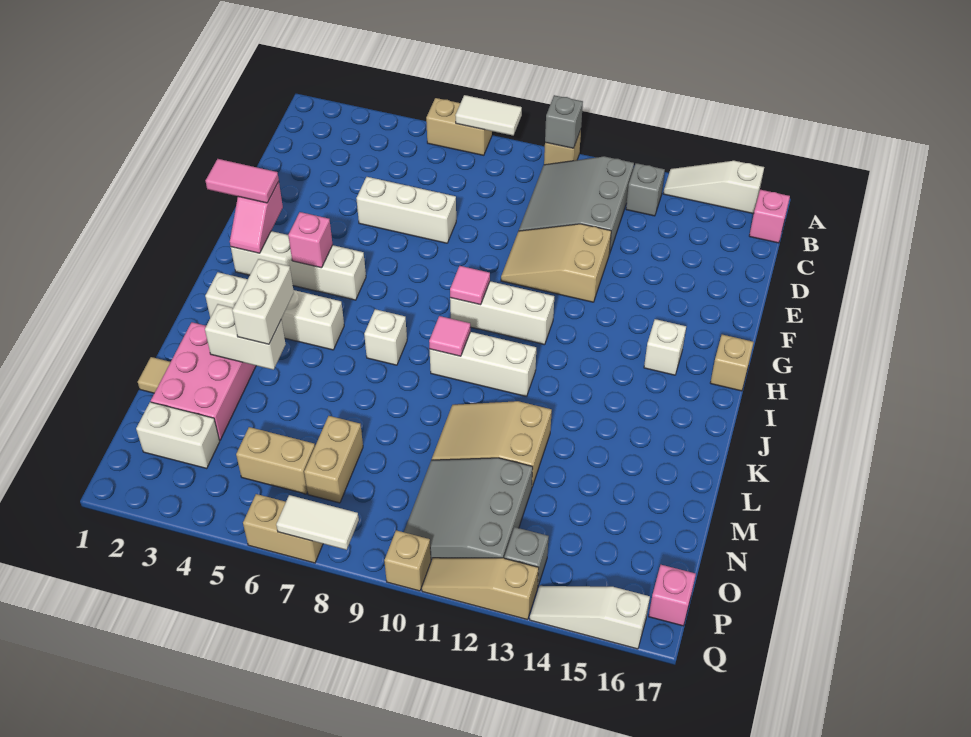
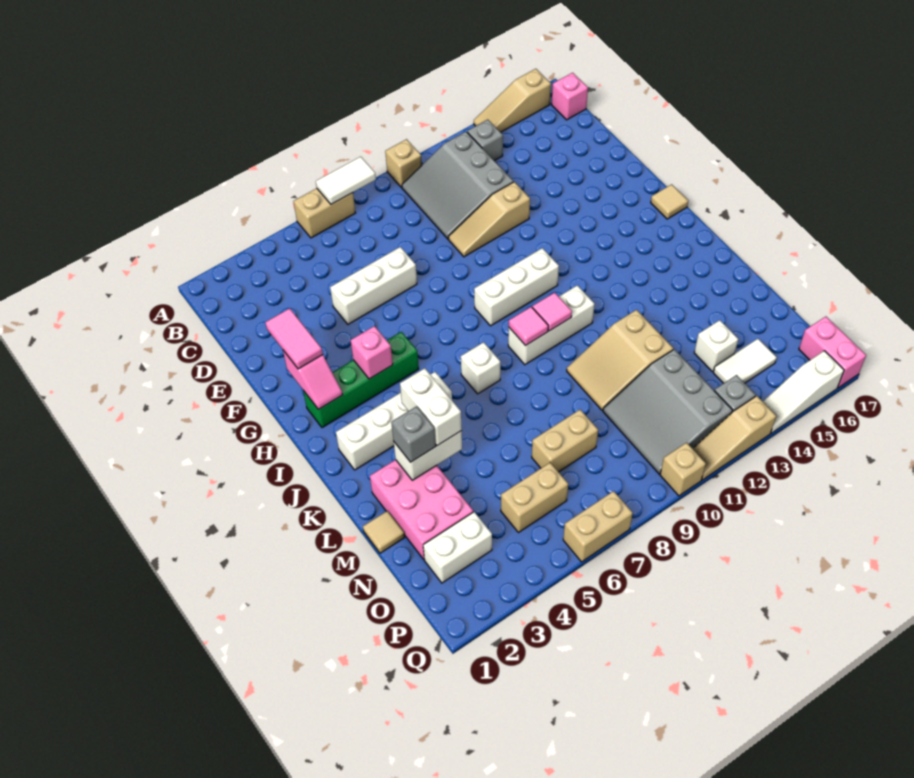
grey 1x1 brick [545,95,583,148] -> grey 1x1 brick moved to [391,406,436,462]
white 1x3 slope [663,161,764,214] -> tan 1x3 slope [474,69,551,132]
tan 2x3 slope [501,224,611,302] -> tan 1x3 slope [449,182,530,257]
pink 1x2 tile [206,159,279,203] -> pink 1x2 tile turned to [265,308,323,369]
white 1x4 brick [231,231,366,300] -> green 1x4 brick [303,332,419,428]
pink 1x1 tile [450,266,490,305] -> pink 1x1 tile moved to [532,293,572,331]
white 1x1 brick [644,319,686,375] -> white 1x1 brick moved to [694,320,738,372]
tan 1x1 brick [710,335,754,391] -> tan 1x1 tile [651,184,688,219]
tan 1x2 brick [304,416,363,503] -> tan 1x2 brick turned to [532,410,598,472]
pink 1x1 brick [649,565,696,626] -> pink 1x2 brick [799,317,866,388]
white 1x2 tile [276,495,359,550] -> white 1x2 tile moved to [713,339,777,383]

